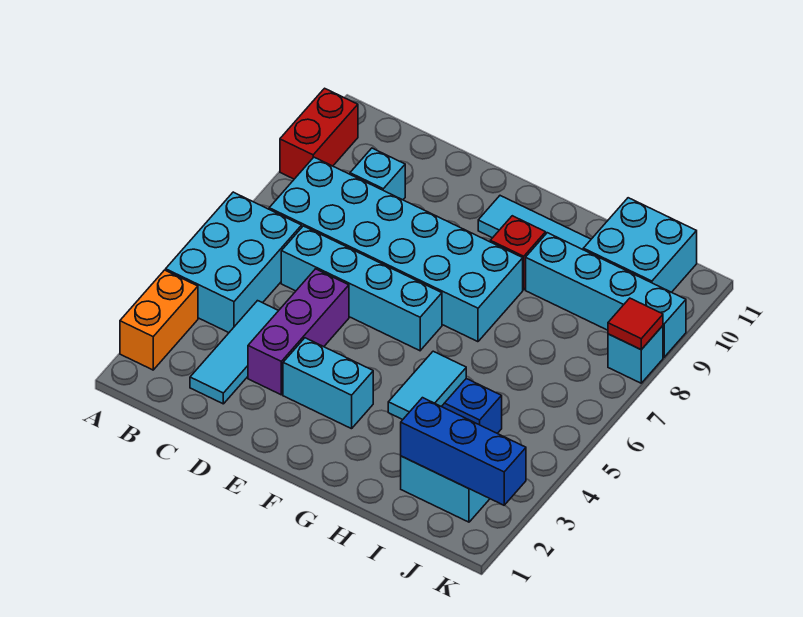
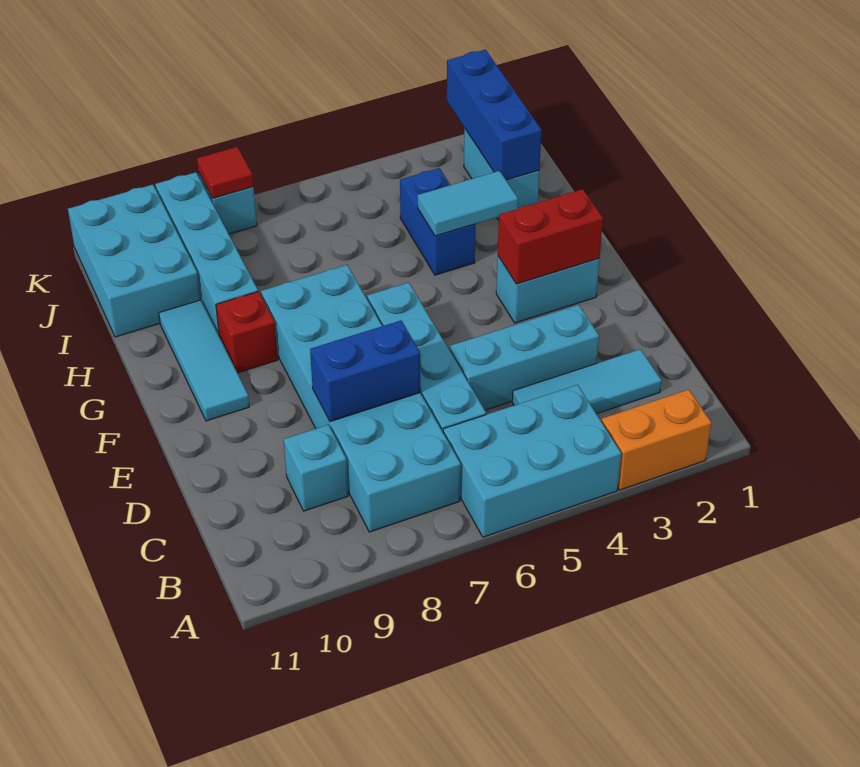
red 1x2 brick [280,88,358,179] -> red 1x2 brick moved to [498,189,603,284]
purple 1x3 brick [248,269,349,395] -> cyan 1x3 brick [449,305,599,410]
none -> blue 1x2 brick [310,321,420,422]
cyan 1x2 brick [283,338,373,429] -> cyan 1x2 brick turned to [496,256,600,323]
cyan 2x2 brick [583,198,697,292] -> cyan 2x3 brick [68,185,200,337]

